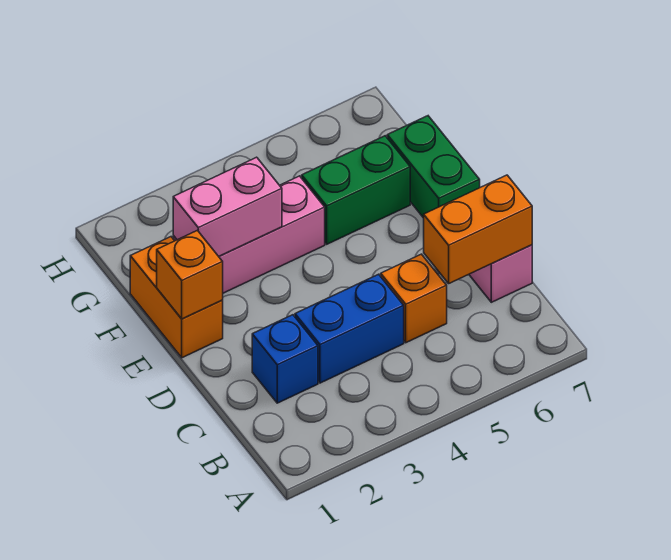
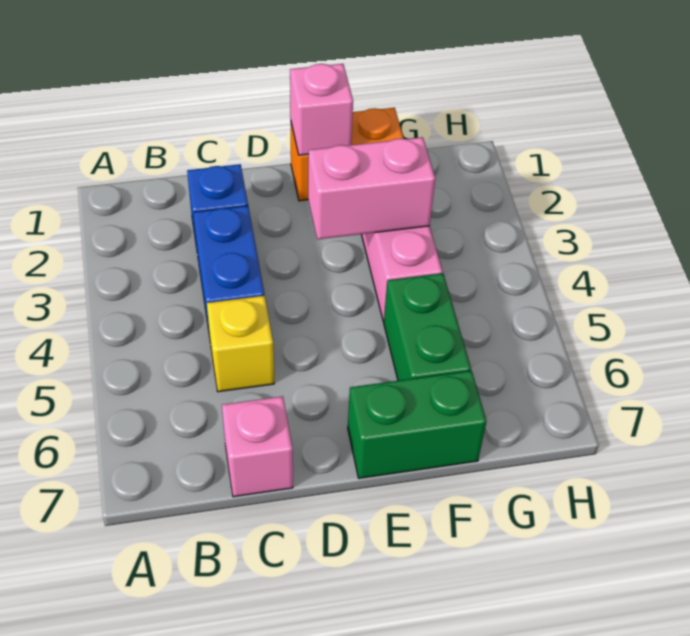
orange 1x1 brick [381,254,447,343] -> yellow 1x1 brick [207,296,274,392]
orange 1x2 brick [424,175,532,283] -> none
orange 1x1 brick [157,230,223,319] -> pink 1x1 brick [290,64,353,155]
pink 1x2 brick [173,157,282,256] -> pink 1x2 brick turned to [308,137,435,239]

